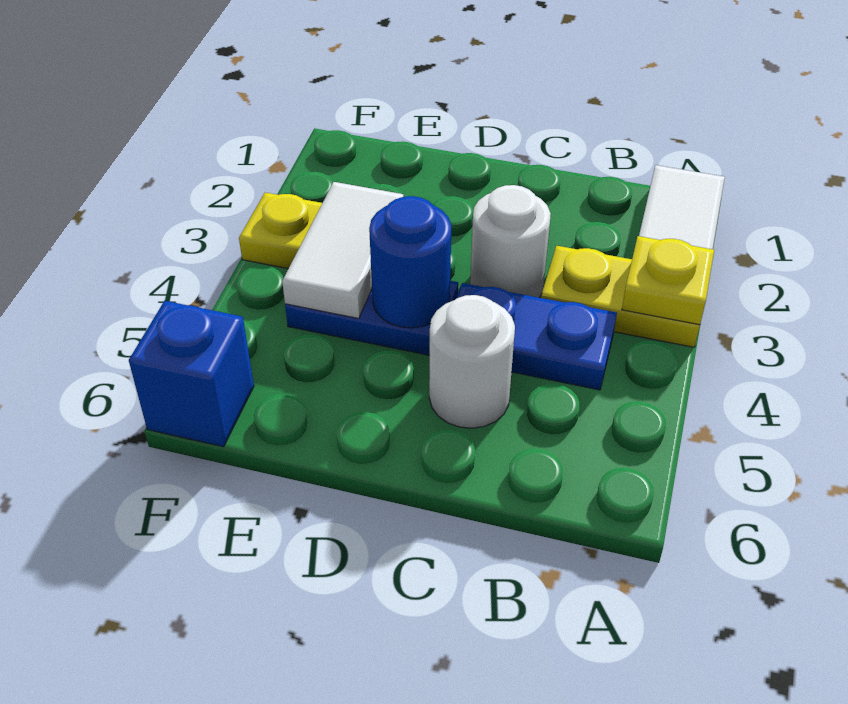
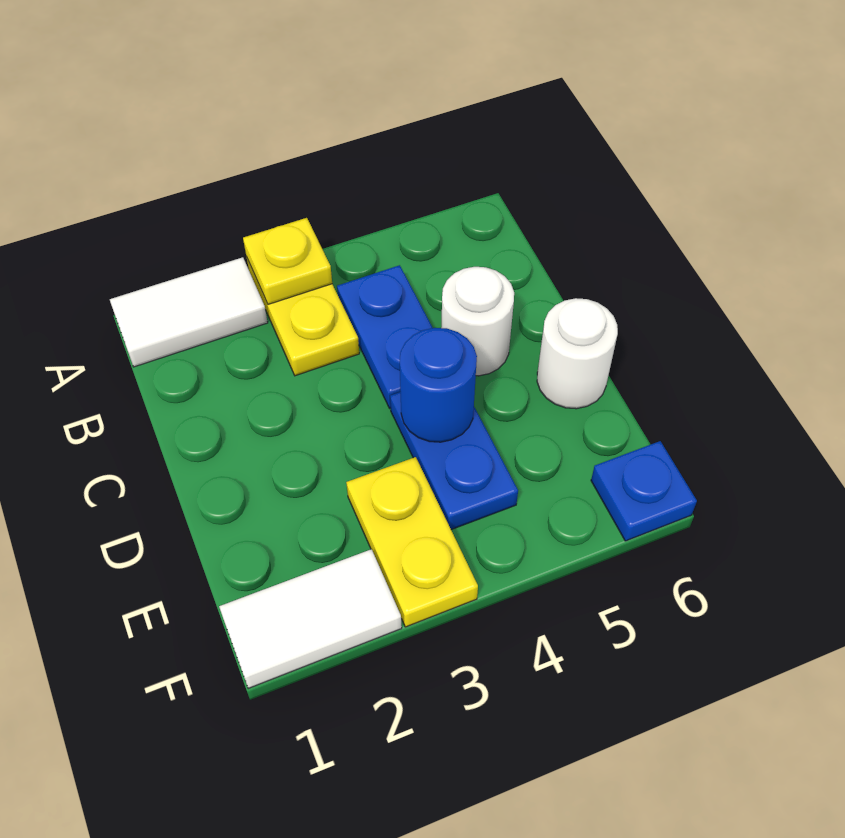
white 1x1 round brick [470,185,551,298] -> white 1x1 round brick moved to [537,298,618,409]
white 1x2 tile [282,182,403,319] -> white 1x2 tile moved to [219,549,402,688]
blue 1x1 brick [129,301,254,447] -> blue 1x1 plate [591,441,697,541]

